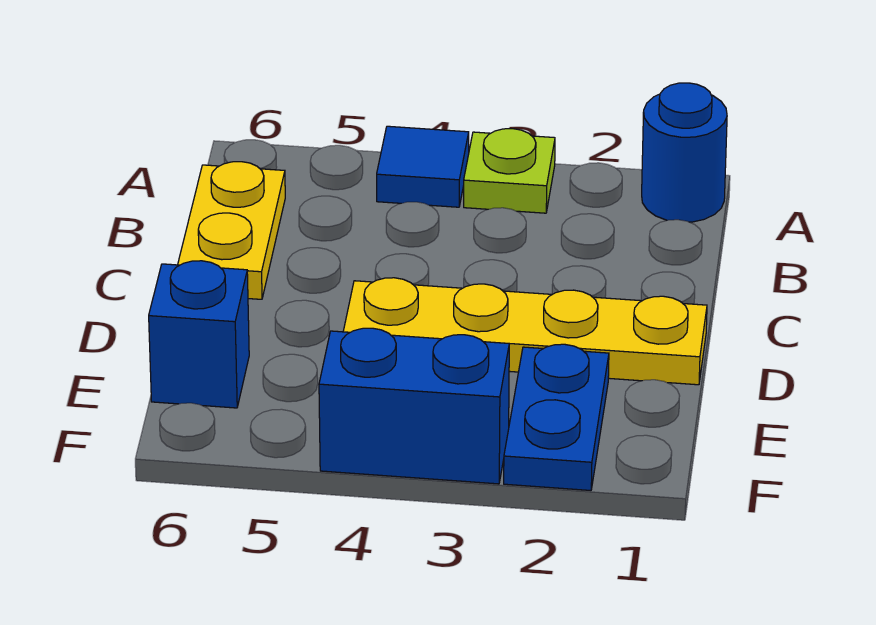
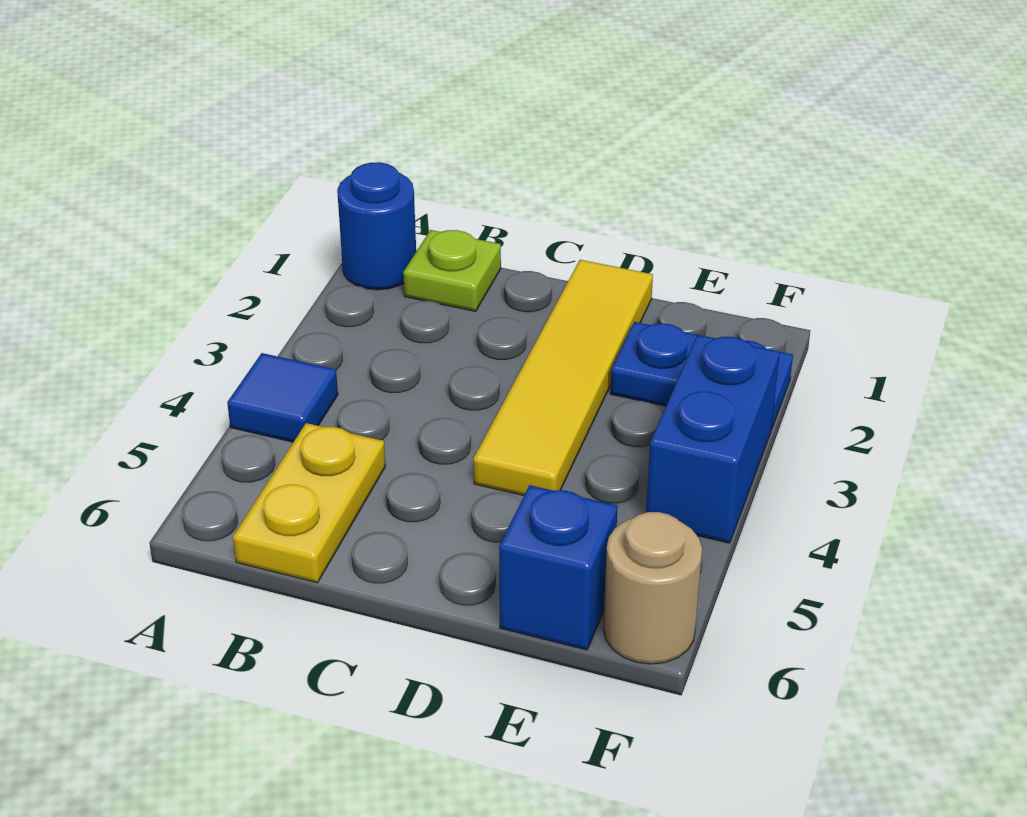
lime 1x1 plate [464,129,555,213] -> lime 1x1 plate moved to [403,230,501,312]
yellow 1x2 plate [178,162,285,299] -> yellow 1x2 plate turned to [233,423,385,583]
yellow 1x4 plate [343,278,707,385] -> yellow 1x4 tile [473,260,653,496]
none -> tan 1x1 round brick [603,512,702,664]

